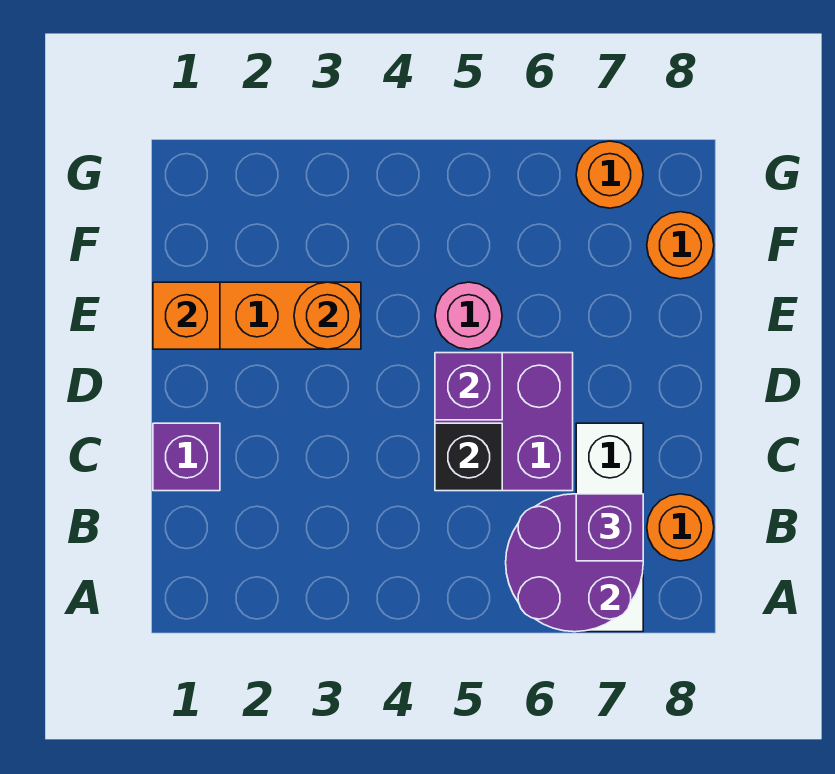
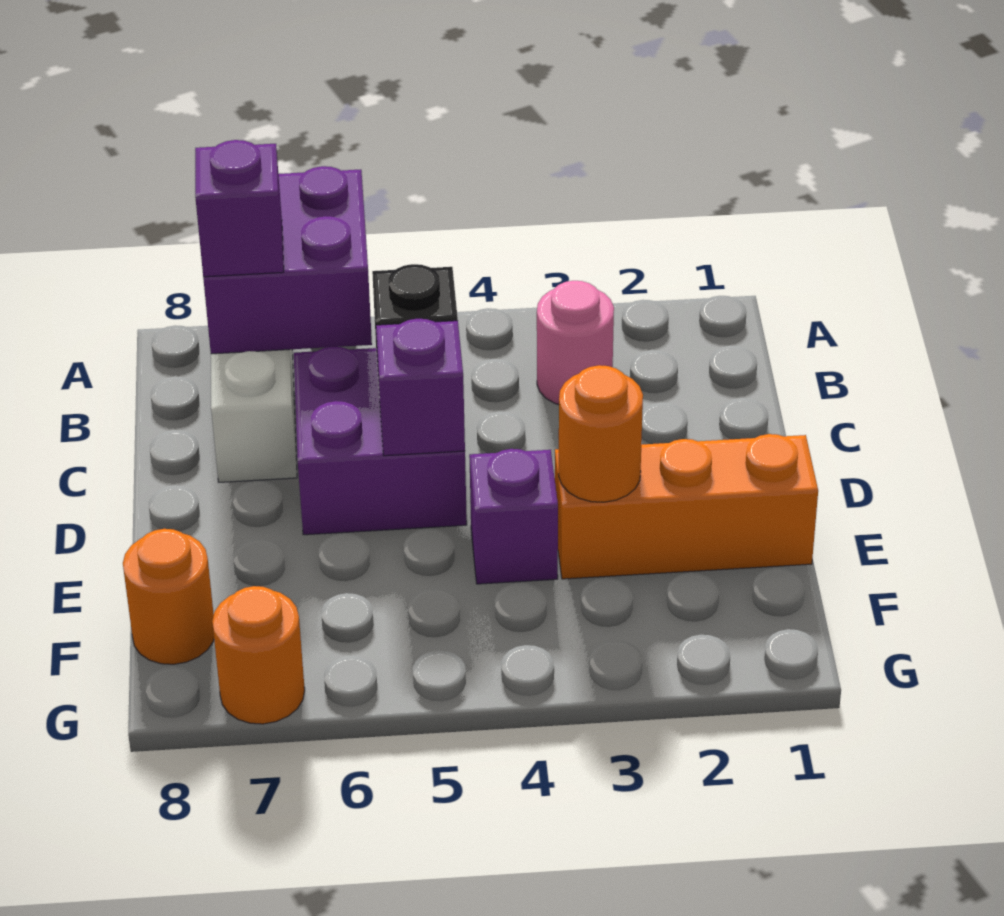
purple 2x2 round brick [506,494,643,632] -> purple 2x2 brick [203,166,372,354]
orange 1x1 round brick [647,494,714,561] -> none
purple 1x1 brick [153,423,220,491] -> purple 1x1 brick moved to [469,449,558,584]
orange 1x1 brick [153,282,220,349] -> none
pink 1x1 round brick [435,282,502,349] -> pink 1x1 round brick moved to [537,281,614,405]

